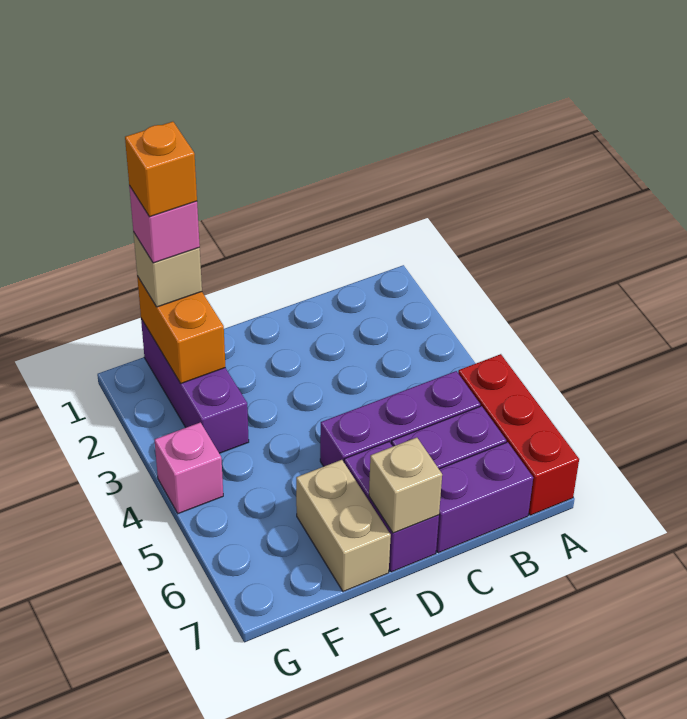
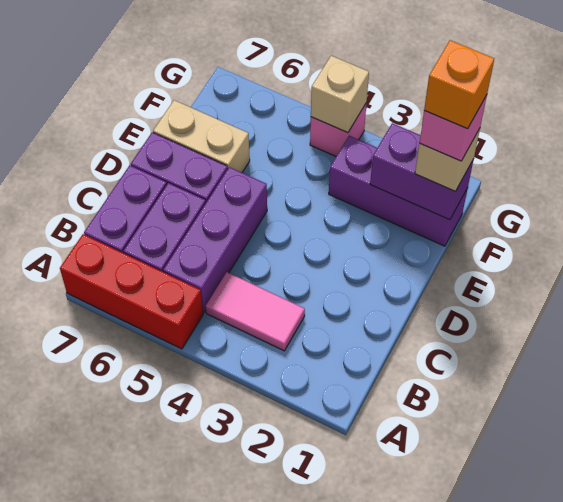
none -> pink 1x2 tile [206,272,305,351]
tan 1x1 brick [369,438,442,533] -> tan 1x1 brick moved to [311,56,369,133]
orange 1x2 brick [137,276,225,383] -> purple 1x2 brick [370,123,474,220]

